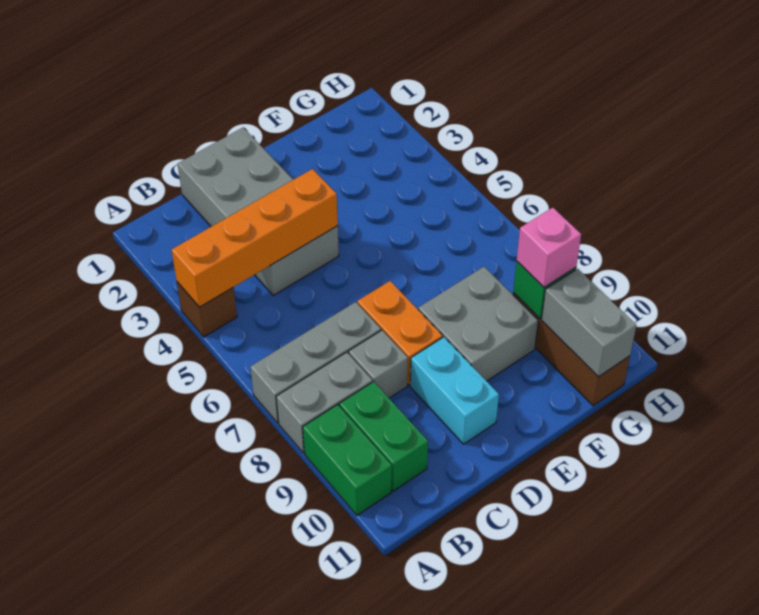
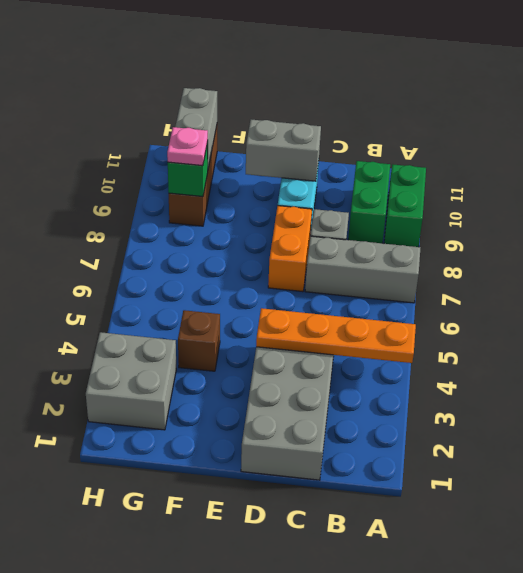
brown 1x1 brick [177,282,237,337] -> brown 1x1 brick moved to [178,310,220,371]
orange 1x4 brick [171,169,338,307] -> orange 1x4 plate [256,308,416,363]
grey 1x2 brick [276,352,372,453] -> grey 1x2 brick moved to [246,119,321,181]
grey 2x2 brick [418,267,538,381] -> grey 2x2 brick moved to [86,332,176,430]
pink 1x1 brick [517,208,581,287] -> pink 1x1 plate [167,127,208,166]

